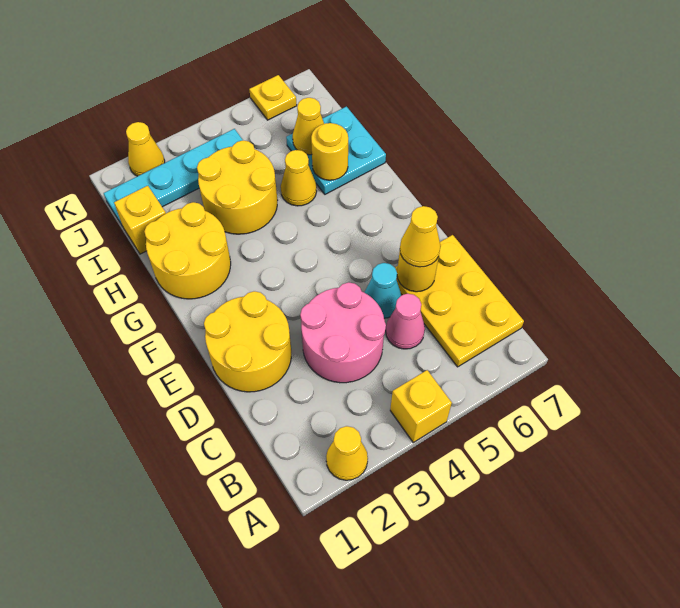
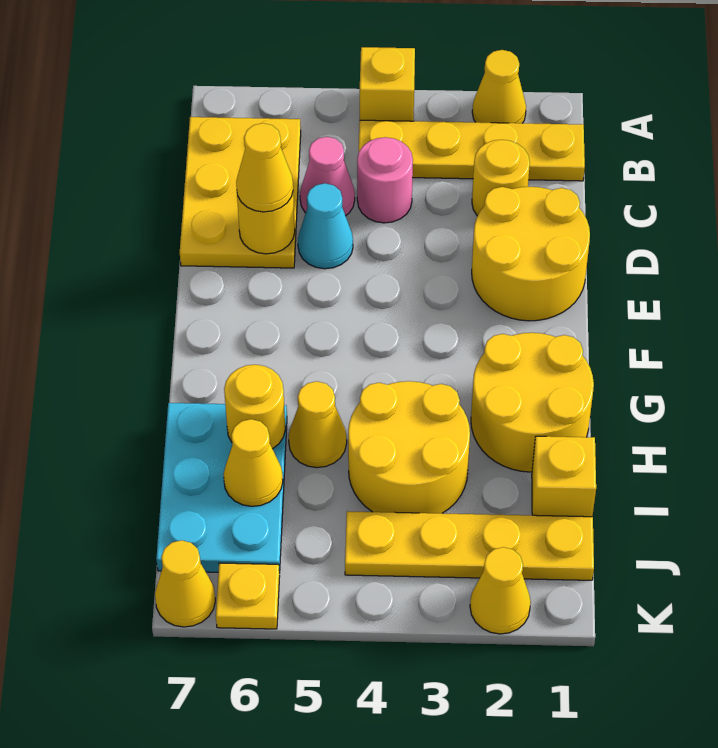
none -> yellow 1x4 plate [359,120,585,181]
none -> yellow 1x1 round brick [472,140,530,216]
pink 2x2 round brick [300,282,386,383] -> pink 1x1 round brick [357,137,413,223]
cyan 2x2 plate [286,107,386,194] -> cyan 2x3 plate [156,403,287,573]
cyan 1x4 plate [104,129,243,225] -> yellow 1x4 plate [345,511,594,580]
none -> yellow 1x1 cone [155,540,215,627]

